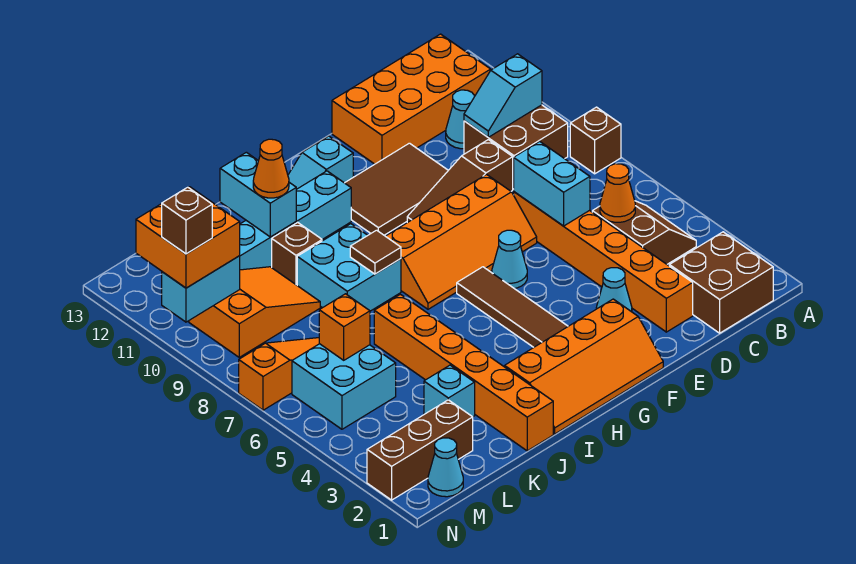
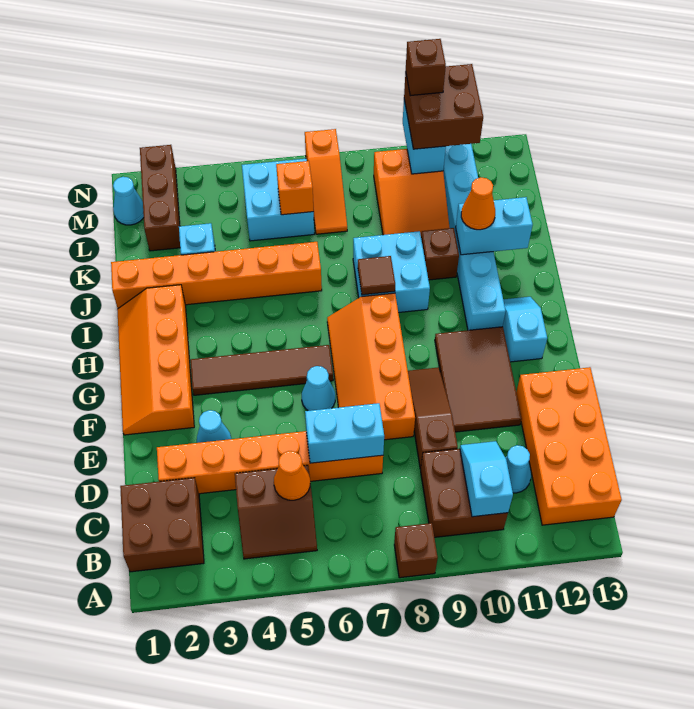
orange 2x2 brick [136,187,240,288] -> brown 2x2 brick [404,64,483,149]

